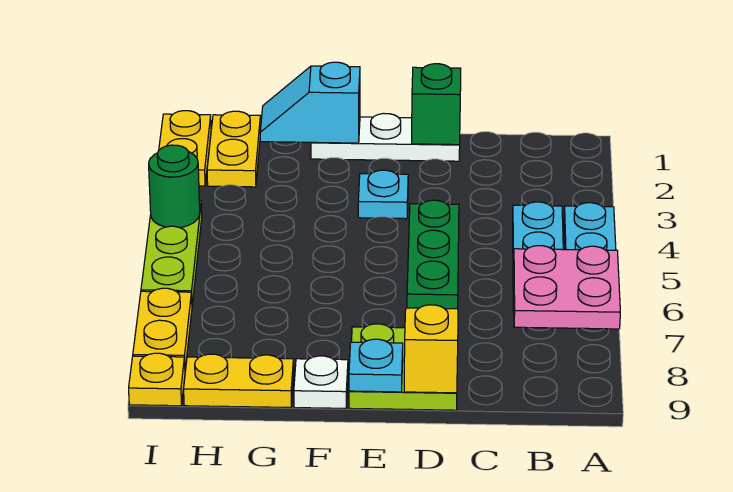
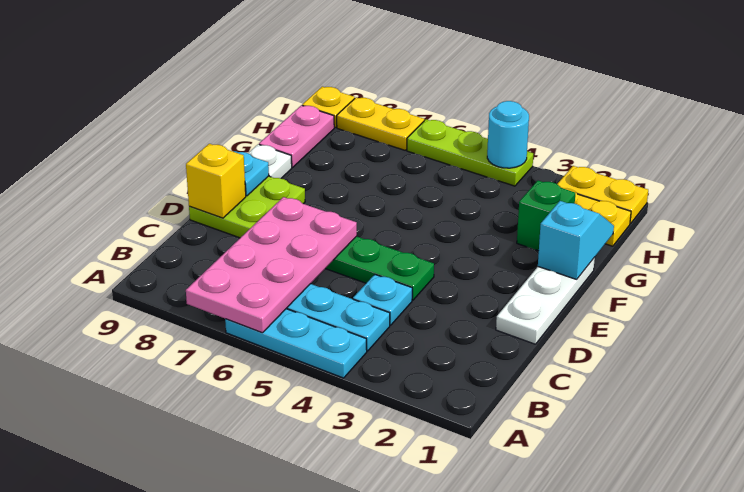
pink 2x2 plate [514,246,620,329] -> pink 2x4 plate [186,197,357,333]
green 1x1 brick [412,64,461,145] -> green 1x1 brick moved to [517,181,575,251]
cyan 1x1 plate [358,170,408,219] -> cyan 1x1 plate moved to [353,275,412,325]
yellow 1x2 plate [184,354,294,408] -> pink 1x2 plate [259,105,334,167]
green 1x1 round brick [149,145,200,228] -> cyan 1x1 round brick [487,101,529,168]

